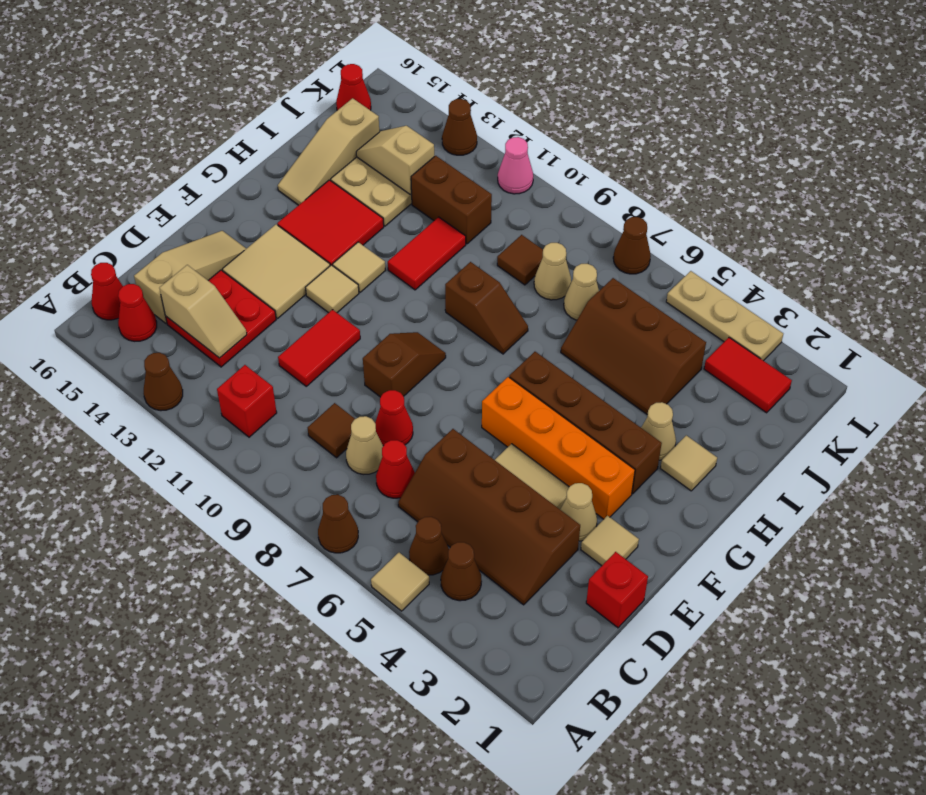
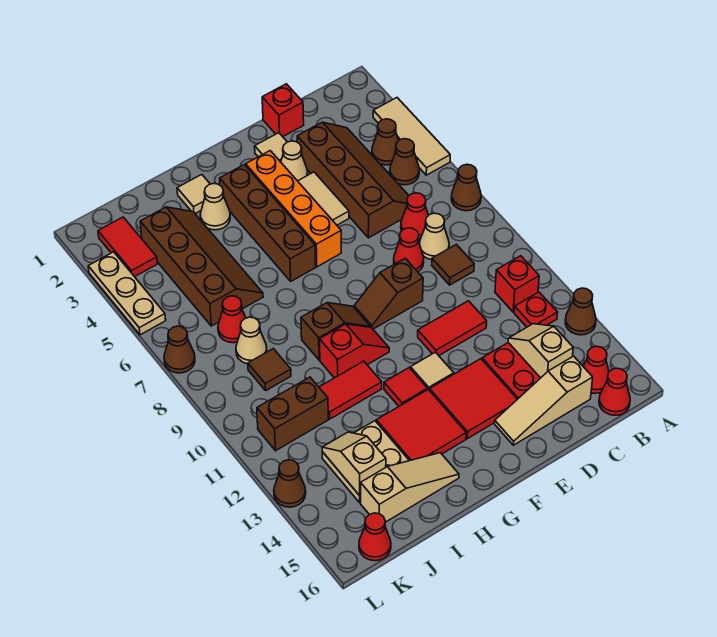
tan 1x1 tile [371,553,429,611] -> tan 1x3 tile [373,98,450,175]
none -> red 1x1 plate [514,292,558,327]
tan 2x2 tile [222,224,330,318] -> red 2x2 tile [430,359,517,439]
none -> red 1x2 slope [320,324,389,378]
tan 1x1 tile [333,242,386,292] -> red 1x1 tile [384,368,427,406]
brown 1x2 slope [445,262,528,354] -> brown 1x2 slope turned to [301,303,370,360]
brown 2x3 slope [561,278,706,415] -> brown 2x4 slope [140,207,263,326]
tan 1x1 cone [564,264,599,320] -> red 1x1 cone [218,296,246,343]
brown 1x2 brick [411,156,492,244] -> brown 1x2 brick turned to [257,377,328,451]
tan 1x2 slope [356,126,434,195] -> tan 1x2 slope turned to [322,432,386,495]
pink 1x1 cone [498,137,533,194] -> none

